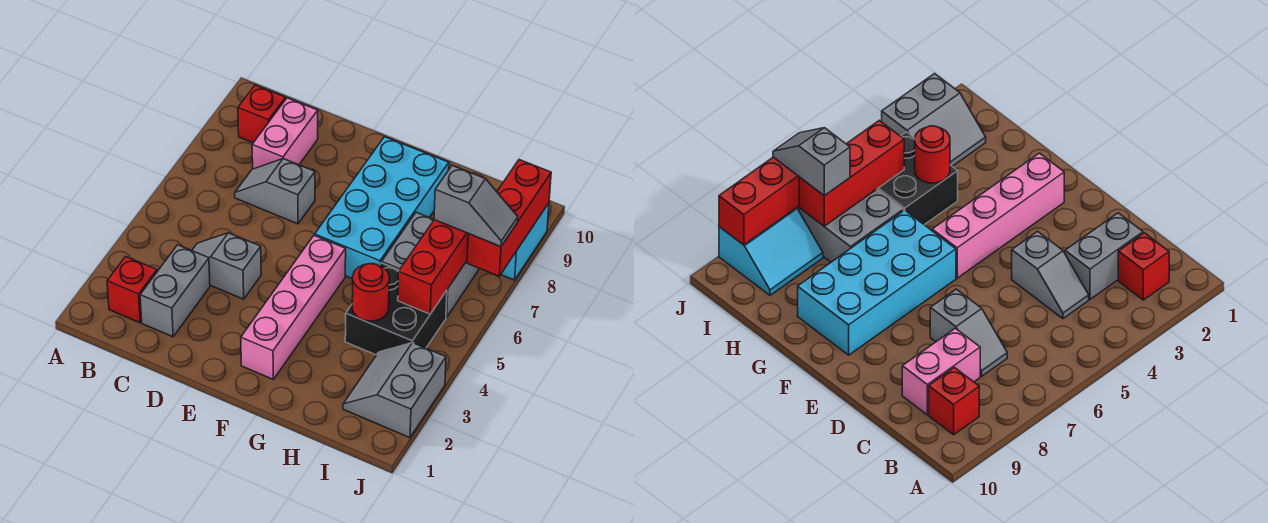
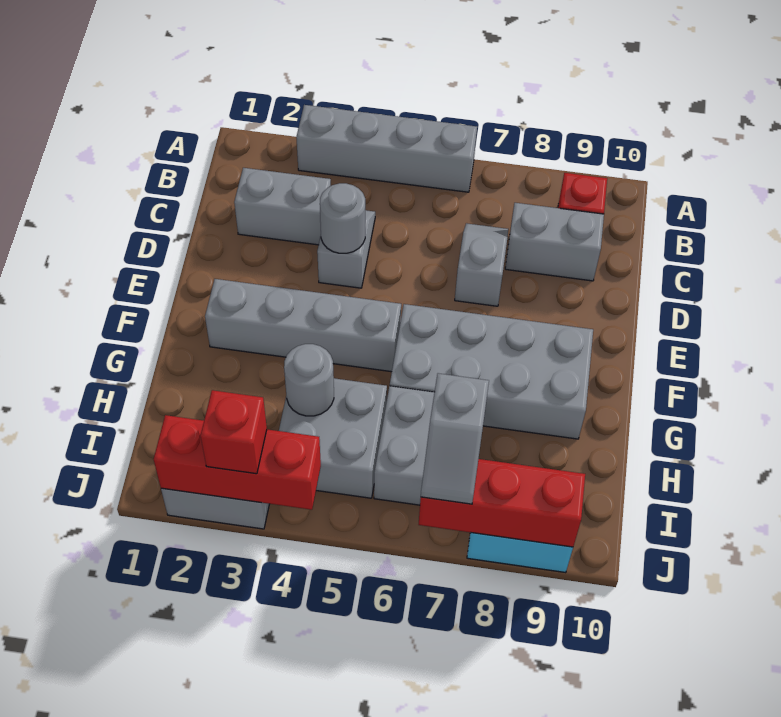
none -> grey 1x4 brick [296,105,477,192]
red 1x1 brick [107,256,157,323] -> red 1x1 brick moved to [201,390,267,474]
pink 1x2 brick [252,98,318,169] -> grey 1x2 brick [505,203,604,281]
none -> grey 1x1 round brick [320,183,365,253]
pink 1x4 brick [241,235,346,379] -> grey 1x4 brick [205,279,401,372]
cyan 2x4 brick [315,137,449,279] -> grey 2x4 brick [390,304,593,439]
black 2x2 brick [345,263,447,355] -> grey 2x2 brick [279,378,387,498]
red 1x1 round brick [352,264,389,321] -> grey 1x1 round brick [284,344,334,416]
red 1x3 brick [398,220,468,314] -> red 1x3 brick moved to [154,415,321,510]

